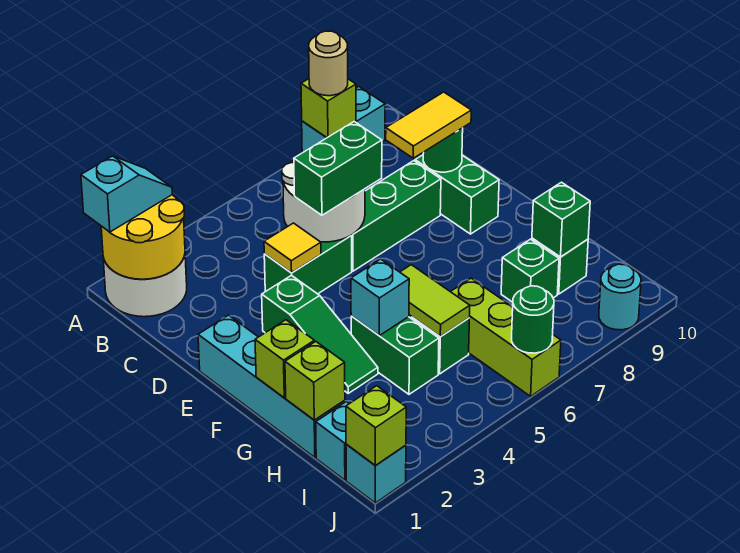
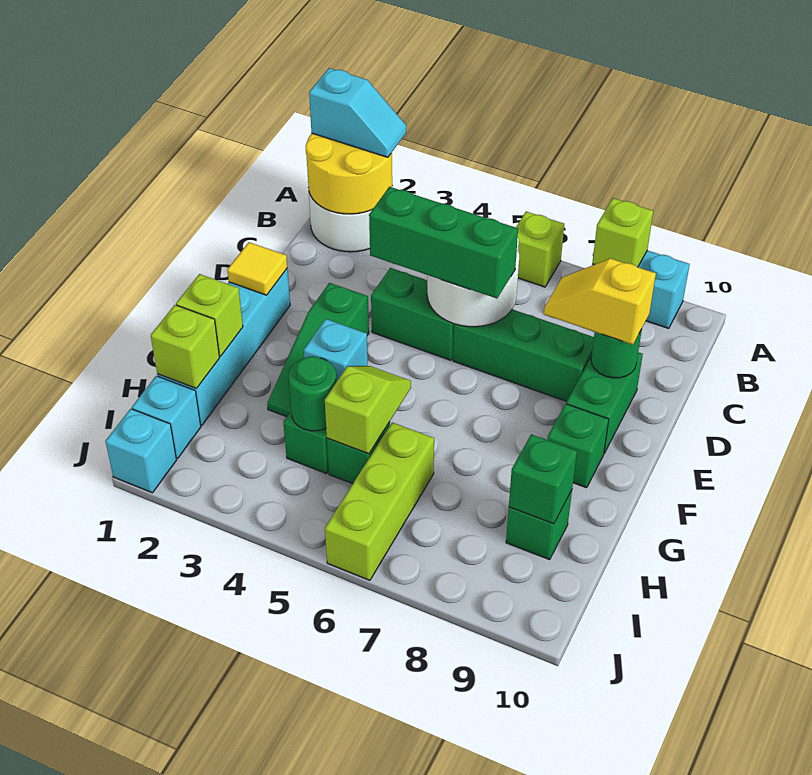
tan 1x1 round brick [309,31,348,96] -> none
yellow 1x1 tile [264,223,321,273] -> yellow 1x1 tile moved to [227,242,287,295]
green 1x2 brick [294,122,382,215] -> green 1x3 brick [369,187,518,298]
yellow 1x2 tile [386,92,471,158] -> yellow 1x2 slope [544,258,656,345]
lime 1x2 tile [400,265,470,337] -> lime 1x2 slope [325,366,411,454]
green 1x1 brick [501,239,559,302] -> green 1x1 brick moved to [547,404,609,488]
lime 1x1 brick [346,386,406,465] -> lime 1x1 brick moved to [516,211,564,287]
green 1x1 round brick [512,286,554,353] -> green 1x1 round brick moved to [289,356,336,431]
cyan 1x1 round brick [599,264,641,330] -> none

